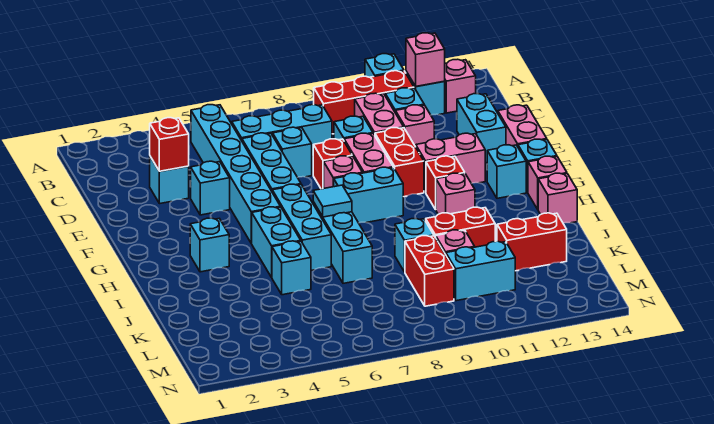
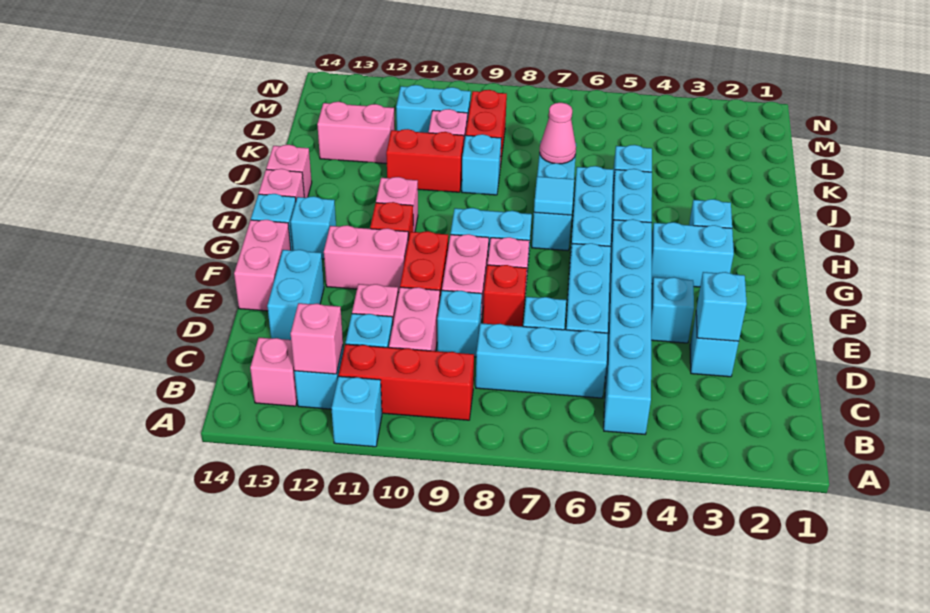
red 1x1 brick [150,118,189,171] -> cyan 1x1 brick [696,272,747,342]
none -> cyan 1x2 brick [652,222,734,287]
none -> pink 1x1 cone [540,103,576,164]
red 1x2 brick [497,213,567,271] -> pink 1x2 brick [317,102,395,164]

